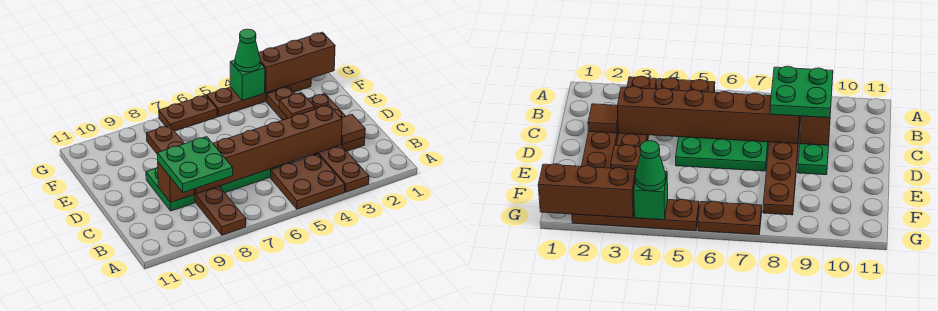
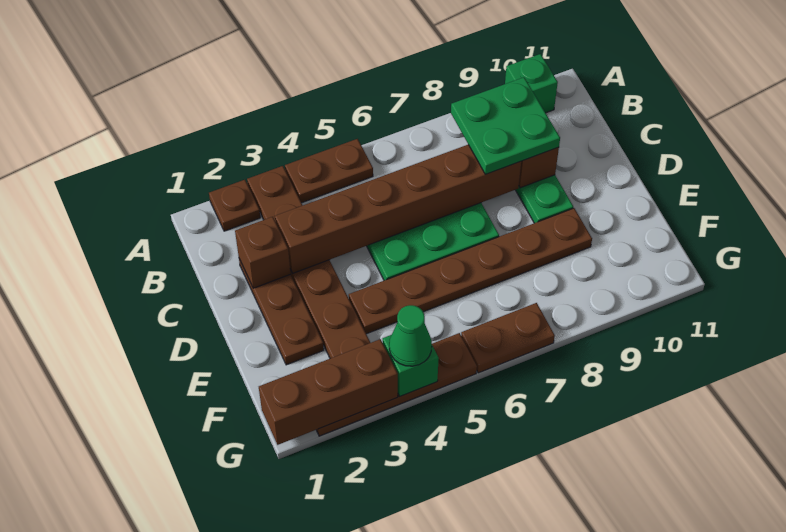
brown 2x2 plate [270,154,345,209] -> brown 1x2 plate [285,139,373,203]
brown 1x6 plate [146,125,246,235] -> brown 1x6 plate turned to [349,208,592,334]
none -> green 1x1 brick [505,54,558,113]
brown 1x1 tile [341,114,365,144] -> brown 1x1 brick [235,217,291,288]
brown 1x1 plate [279,93,314,118] -> brown 1x1 plate moved to [209,180,260,231]

